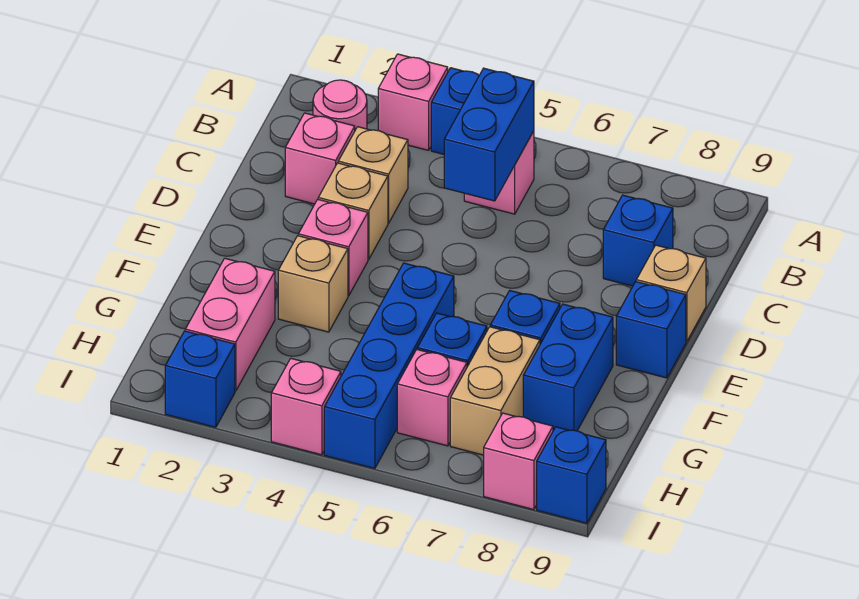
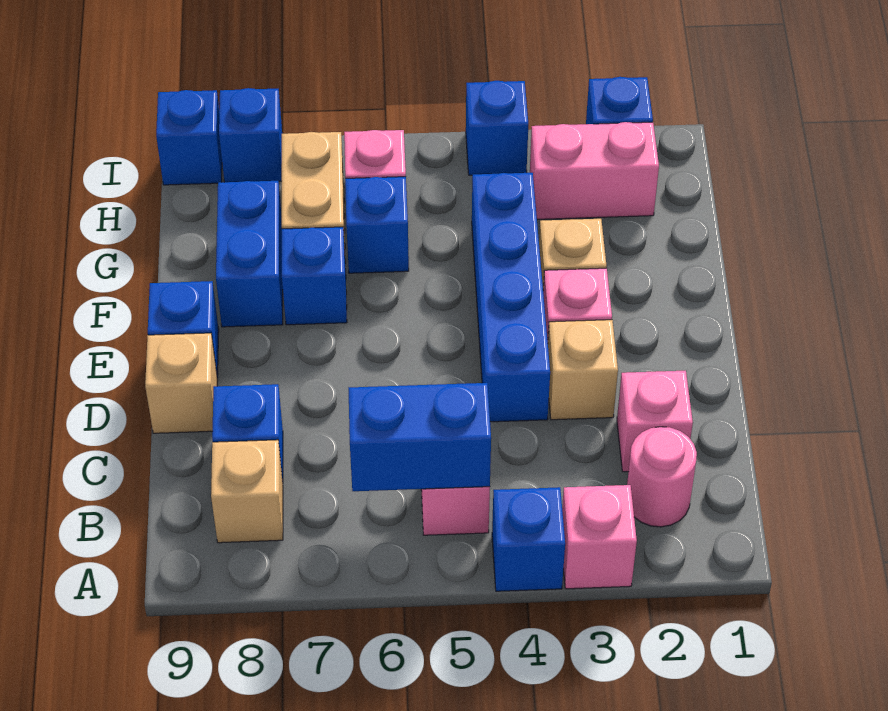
blue 1x2 brick [444,68,534,201] -> blue 1x2 brick turned to [349,383,491,491]
tan 1x1 brick [338,127,408,223] -> tan 1x1 brick moved to [211,440,283,543]
blue 1x4 brick [324,263,454,468] -> blue 1x4 brick moved to [472,173,550,422]
pink 1x2 brick [185,258,275,391] -> pink 1x2 brick turned to [530,122,659,219]
pink 1x1 brick [271,359,341,455] -> blue 1x1 brick [466,81,528,175]
pink 1x1 brick [484,413,553,510] -> blue 1x1 brick [219,88,282,182]

